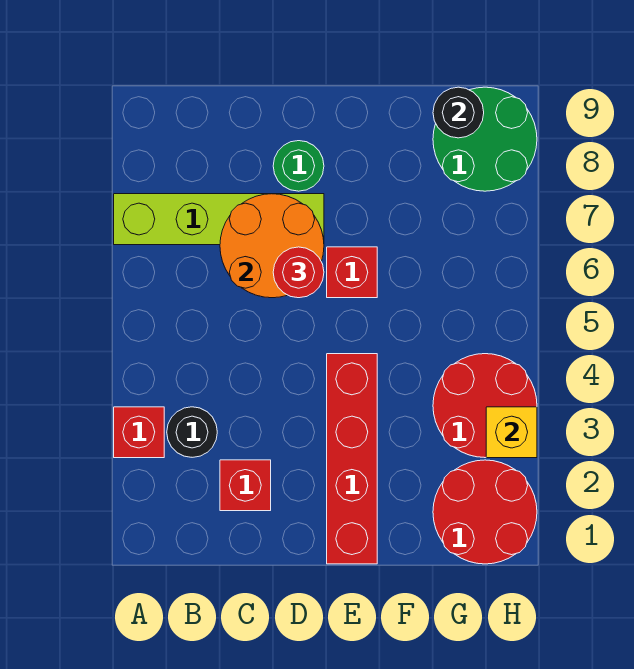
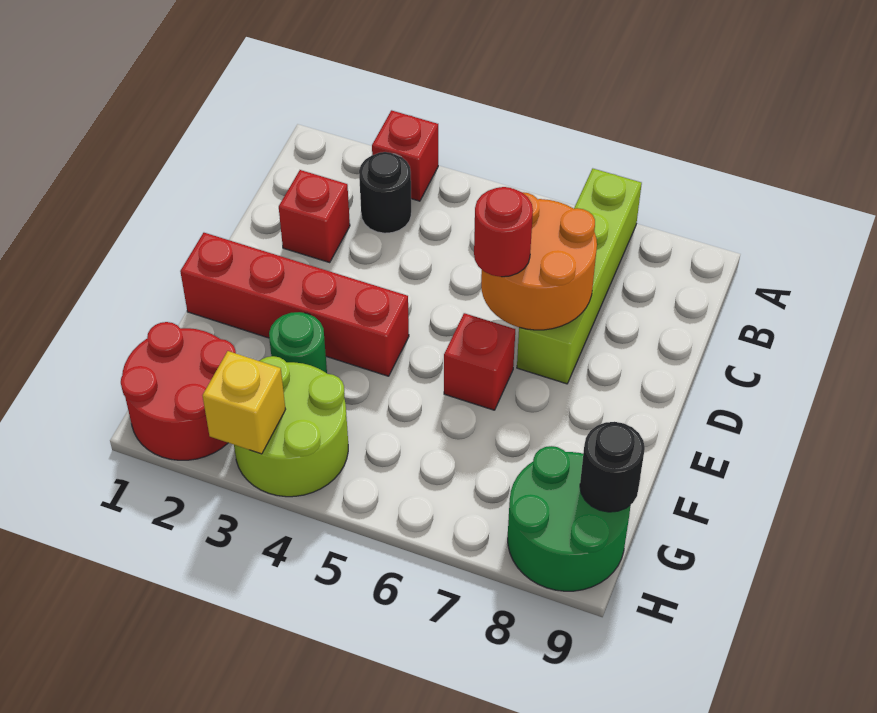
green 1x1 round brick [273,141,324,191] -> green 1x1 round brick moved to [269,312,327,373]
red 2x2 round brick [433,354,537,458] -> lime 2x2 round brick [234,356,348,497]

